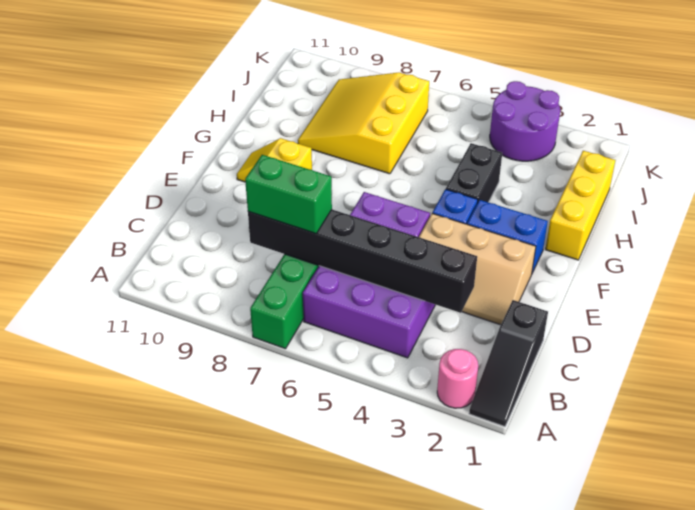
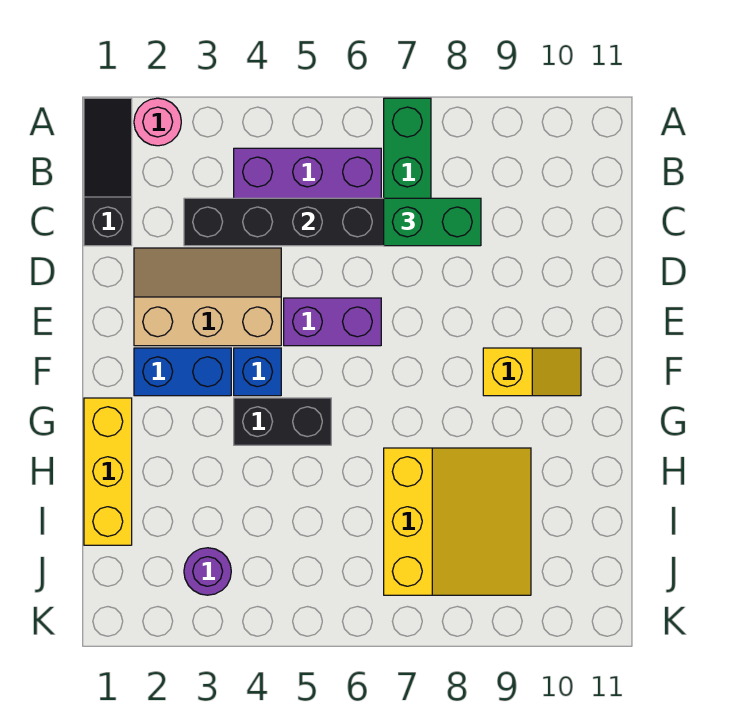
black 1x2 brick [446,143,502,202] -> black 1x2 brick turned to [234,398,331,445]
purple 2x2 round brick [490,81,560,161] -> purple 1x1 round brick [184,548,231,595]

